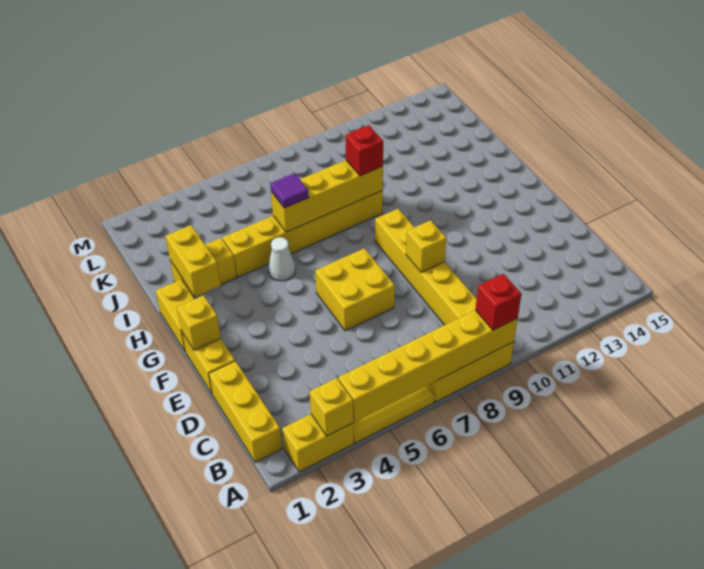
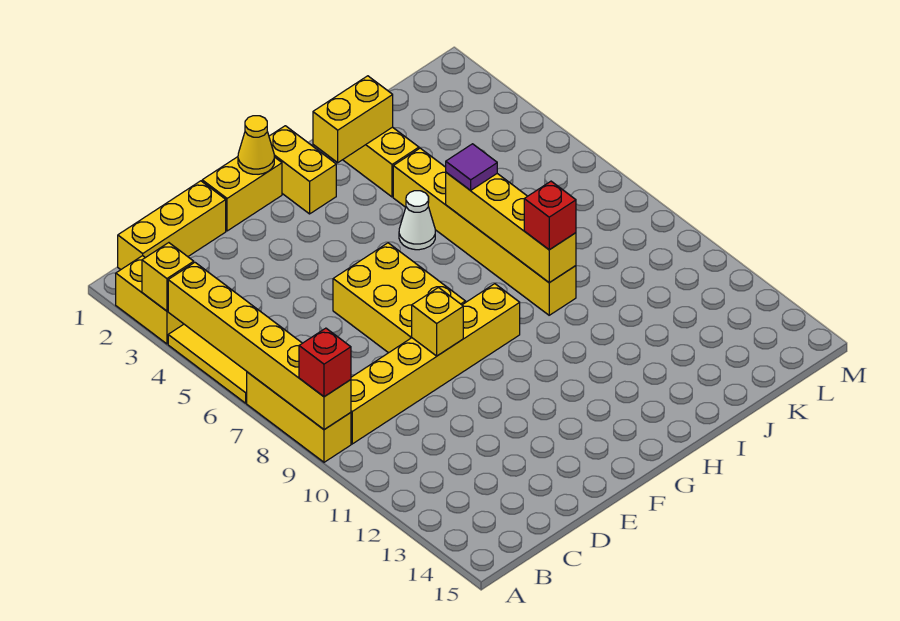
yellow 2x2 brick [315,248,395,331] -> yellow 2x3 brick [333,243,465,353]
yellow 1x1 brick [177,295,221,350] -> yellow 1x1 cone [238,116,274,174]
yellow 1x2 brick [156,280,194,351] -> yellow 1x2 brick turned to [269,126,336,214]

